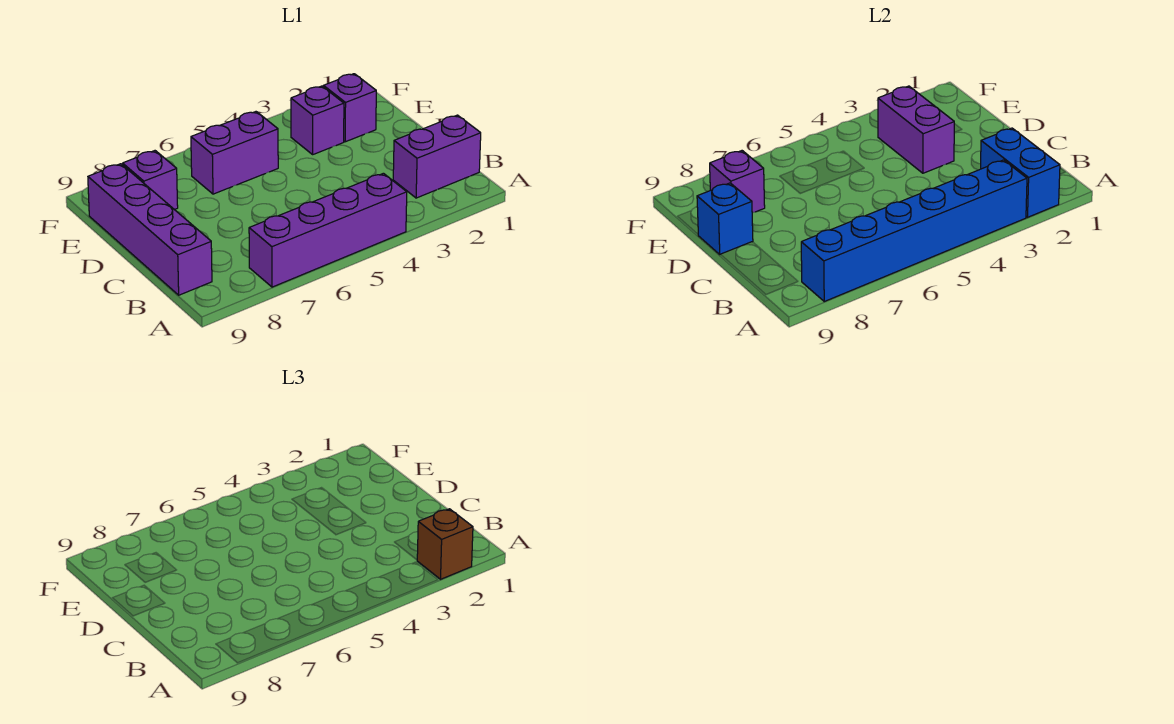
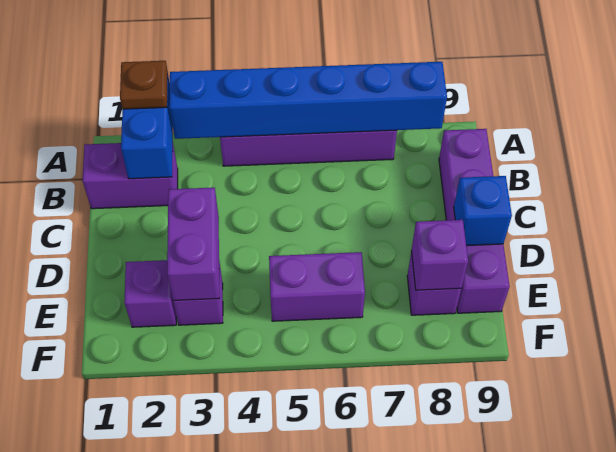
brown 1x1 brick [417,509,473,579] -> brown 1x1 plate [120,61,168,109]

